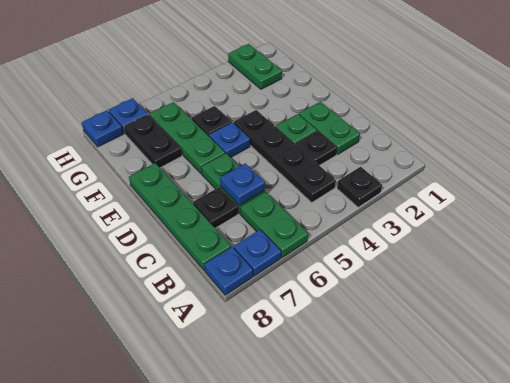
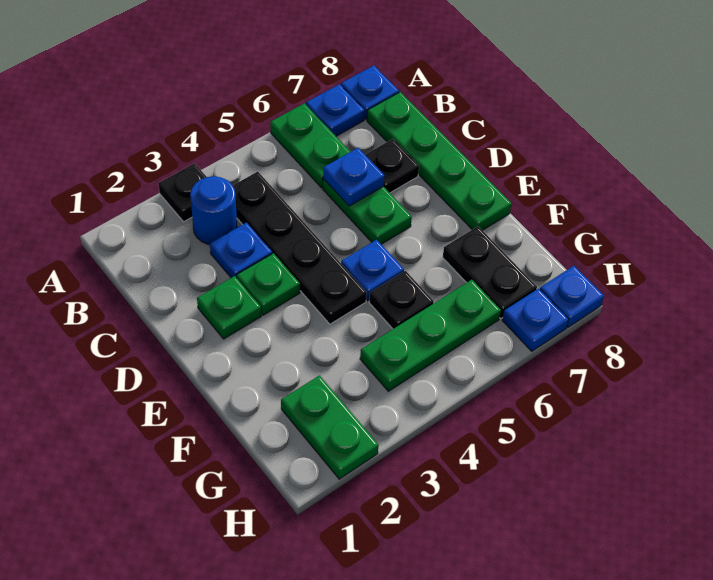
none -> blue 1x1 round brick [190,176,237,245]
green 1x2 plate [299,102,360,155] -> green 1x1 plate [197,276,261,339]
black 1x1 plate [296,131,338,166] -> blue 1x1 plate [210,223,272,278]
green 1x3 plate [150,102,225,174] -> green 1x3 plate turned to [360,280,501,391]

